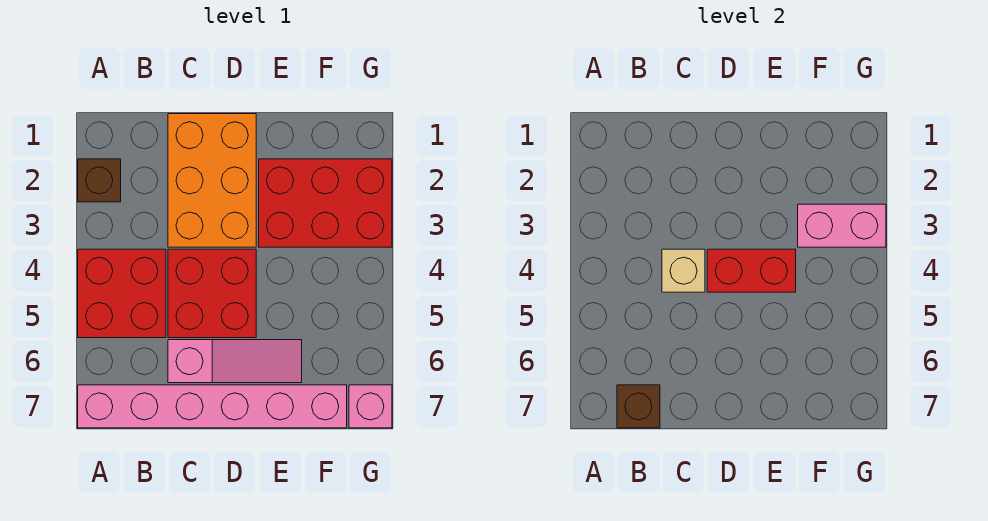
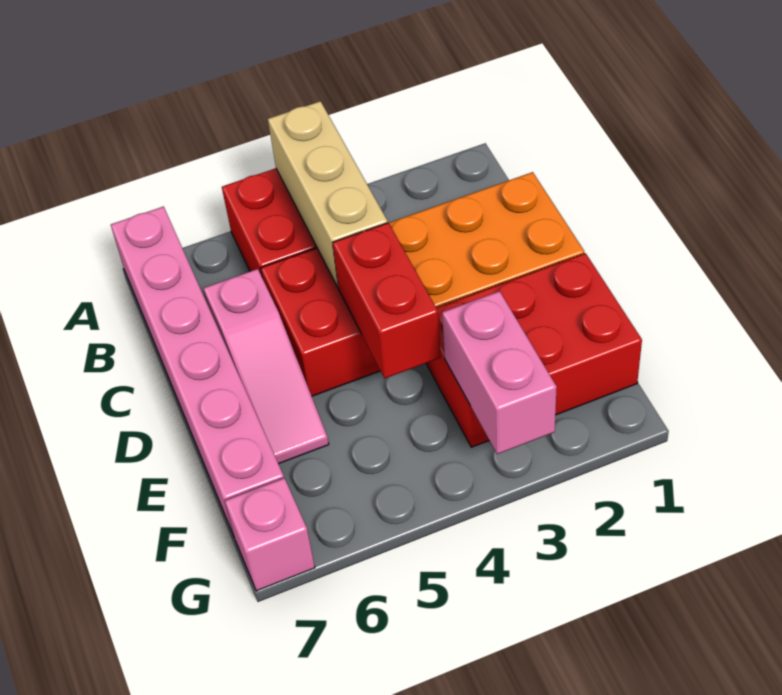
brown 1x1 brick [78,159,121,202] -> none
brown 1x1 brick [617,385,660,428] -> none
tan 1x1 brick [662,249,705,292] -> tan 1x3 brick [268,101,388,288]
red 2x3 brick [259,159,392,247] -> red 2x3 brick turned to [426,253,642,447]

